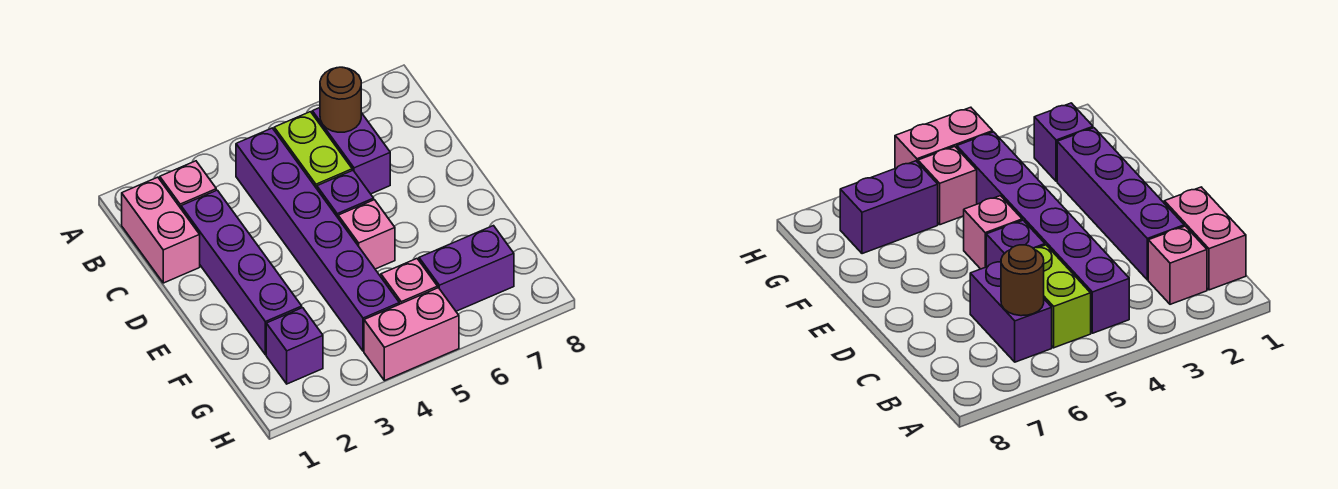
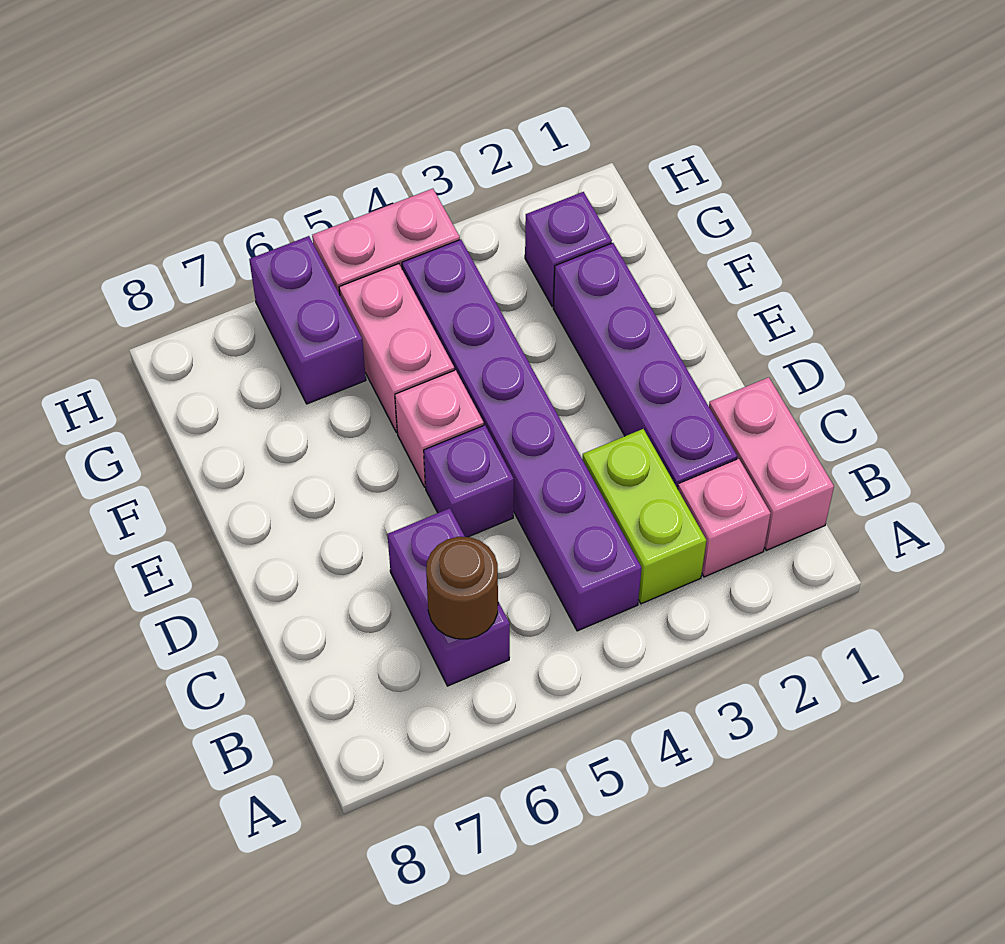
lime 1x2 brick [274,112,352,189] -> lime 1x2 brick moved to [582,429,706,604]
pink 1x1 brick [381,259,438,304] -> pink 1x2 brick [339,264,454,433]
purple 1x2 brick [419,226,514,311] -> purple 1x2 brick turned to [249,236,366,404]

